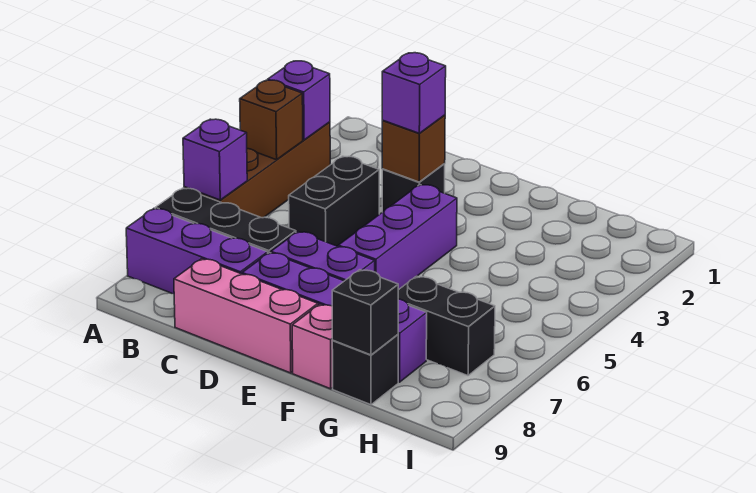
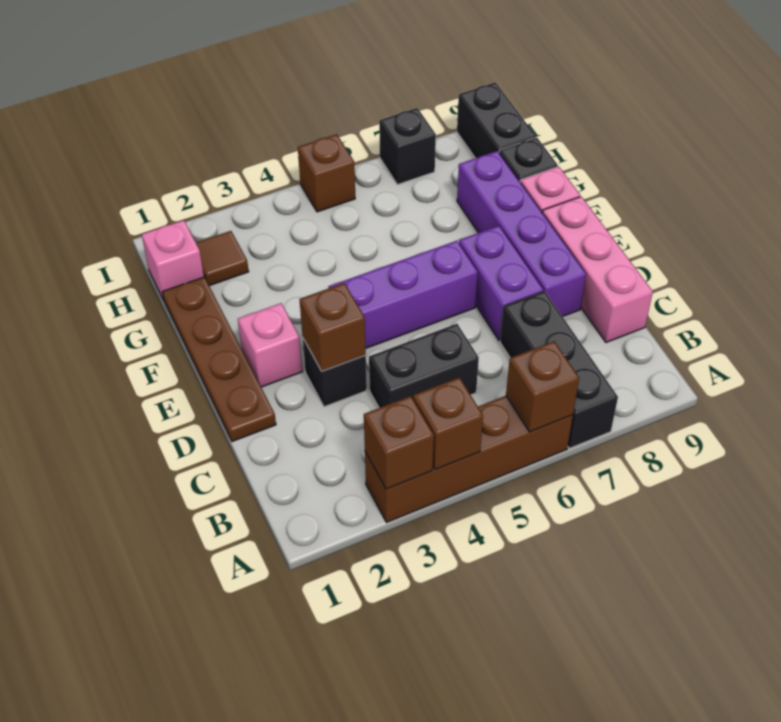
purple 1x1 brick [268,61,330,140] -> brown 1x1 brick [364,396,434,489]
purple 1x1 brick [183,119,247,200] -> brown 1x1 brick [506,341,579,432]
purple 1x3 brick [126,209,268,294] -> none
none -> brown 1x4 plate [163,277,276,442]
purple 1x1 brick [382,53,446,133] -> none
none -> pink 1x1 brick [238,303,302,387]
black 1x2 brick [398,276,495,376] -> black 1x2 brick moved to [457,82,536,158]
black 1x1 brick [332,270,398,355] -> black 1x1 brick moved to [379,108,436,185]
none -> pink 1x1 brick [142,220,204,300]
none -> brown 1x1 tile [196,231,249,286]
none -> brown 1x1 brick [298,134,355,212]

